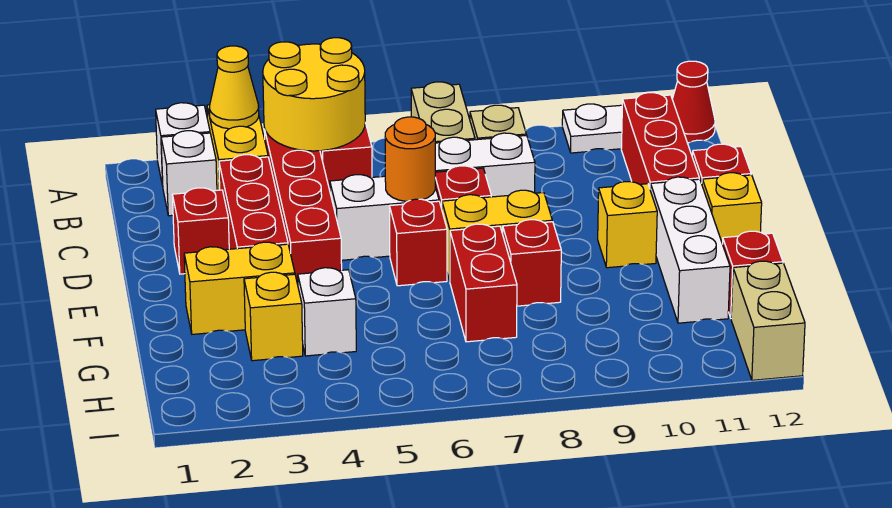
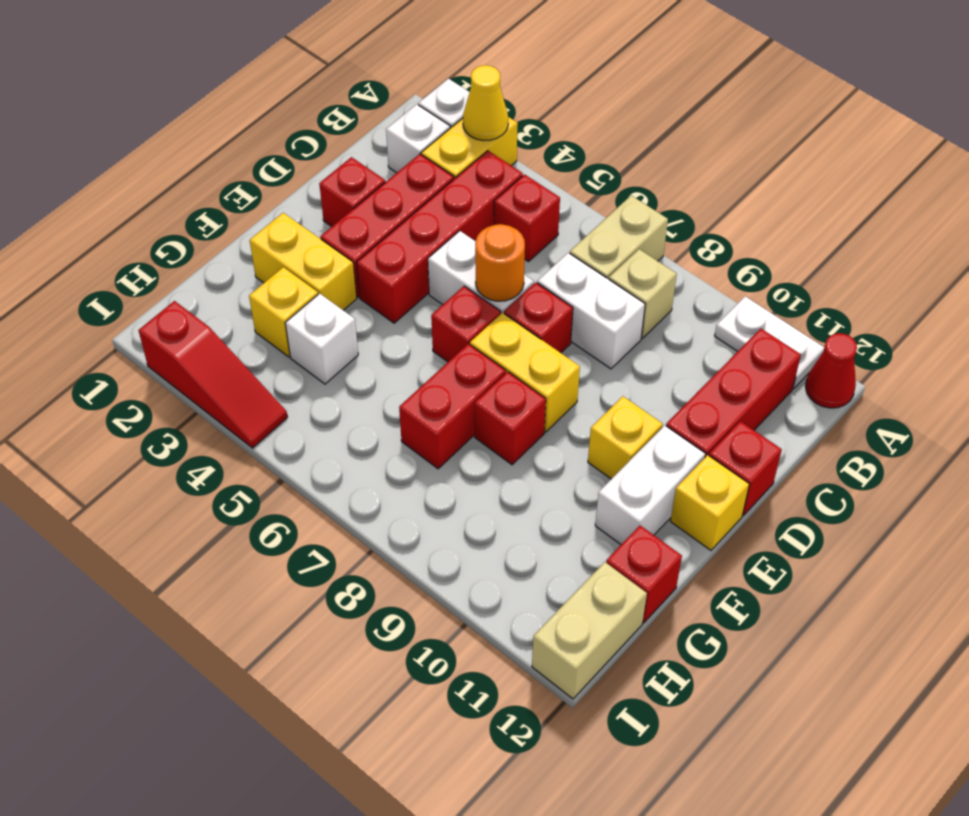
yellow 2x2 round brick [263,38,365,151] -> none
white 1x3 brick [650,177,730,323] -> white 1x2 brick [595,425,706,544]
none -> red 1x3 slope [138,301,287,448]

